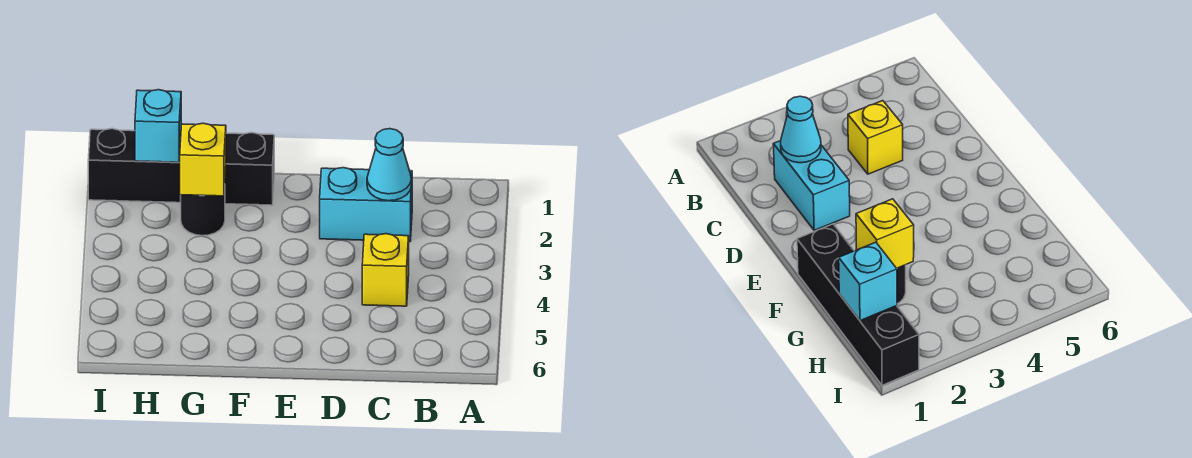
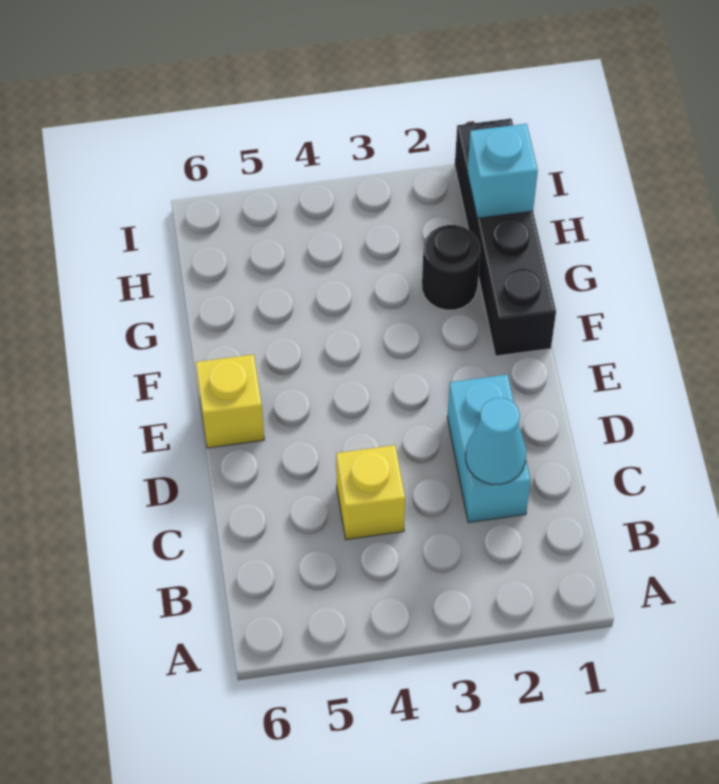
yellow 1x1 brick [179,123,226,196] -> yellow 1x1 brick moved to [196,354,264,448]

